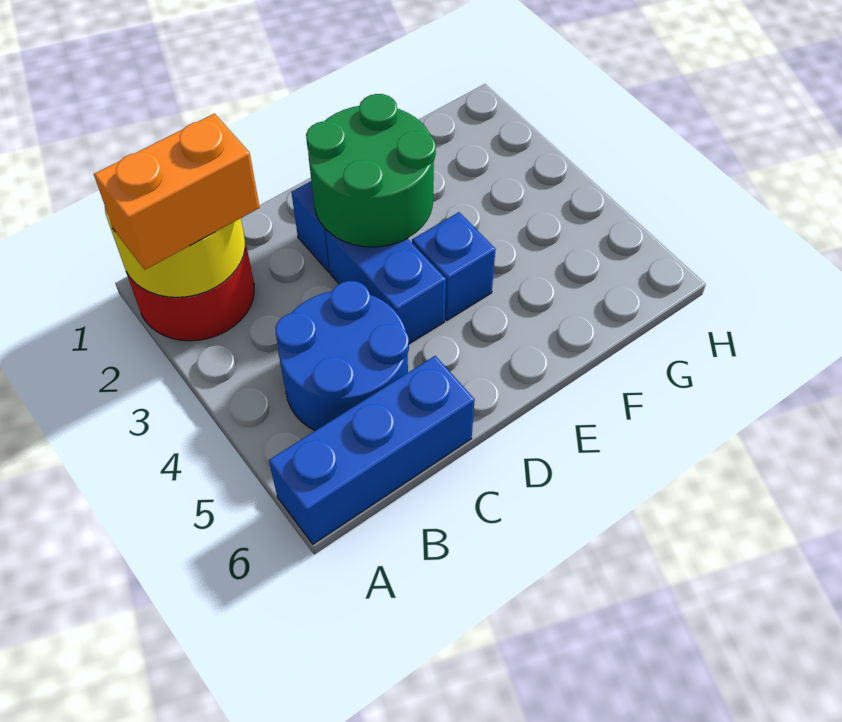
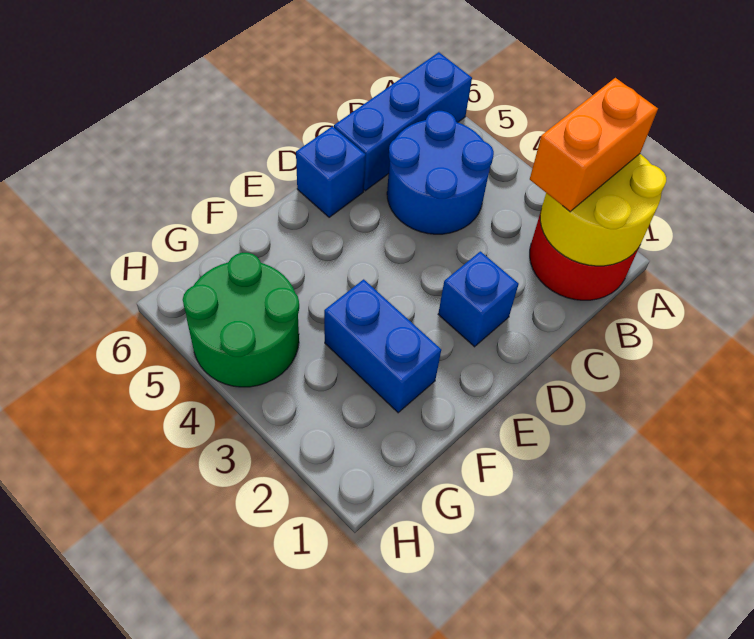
green 2x2 round brick [306,94,436,247] -> green 2x2 round brick moved to [183,253,299,387]
blue 1x2 brick [325,230,446,344] -> blue 1x2 brick moved to [324,279,441,413]
blue 1x1 brick [412,212,496,320] -> blue 1x1 brick moved to [296,126,366,217]

